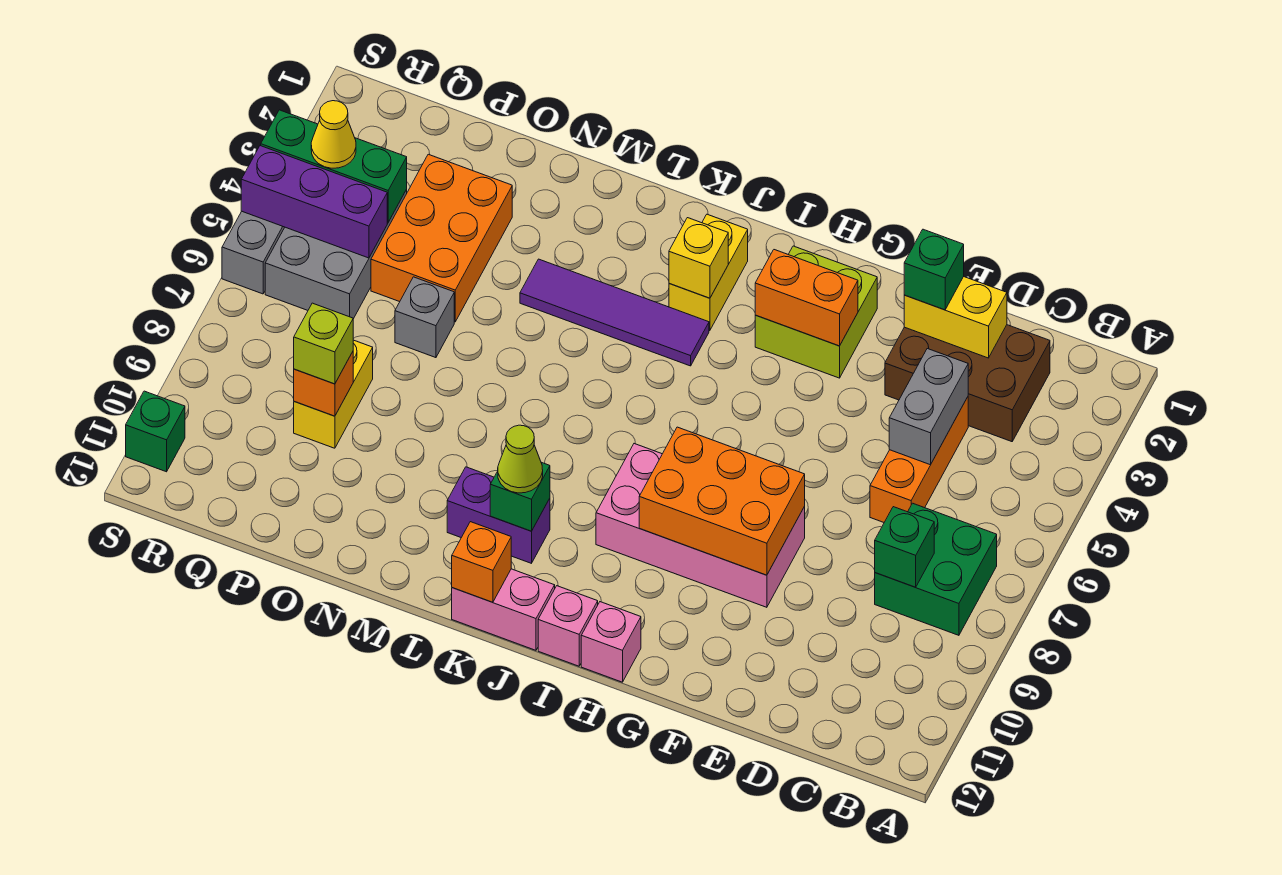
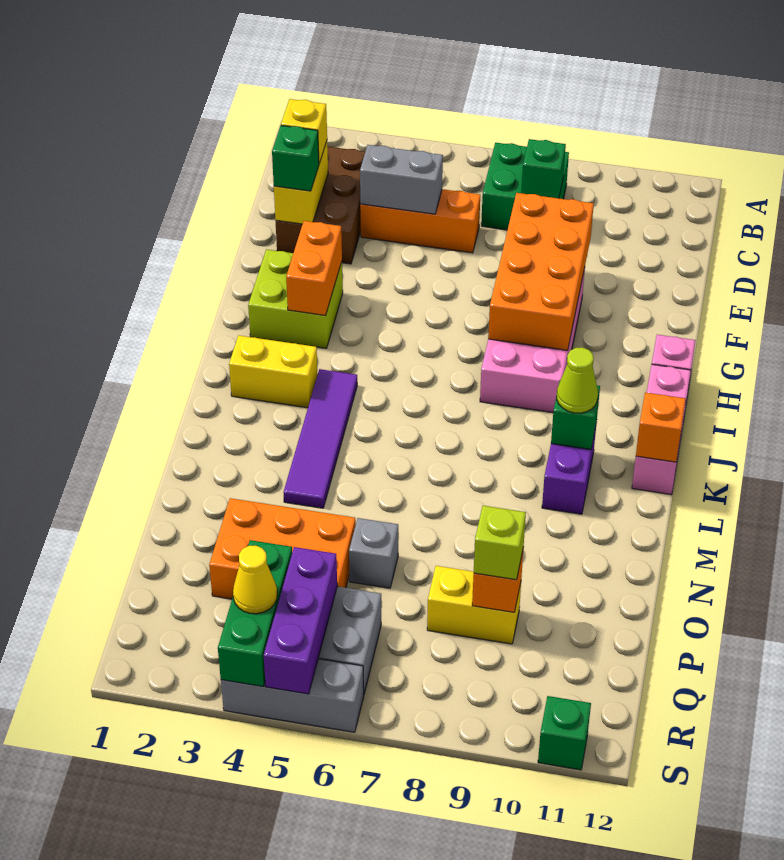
orange 2x3 brick [639,427,805,575] -> orange 2x4 brick [488,193,594,350]
yellow 1x1 brick [669,218,728,298] -> yellow 1x1 brick moved to [281,99,327,163]

